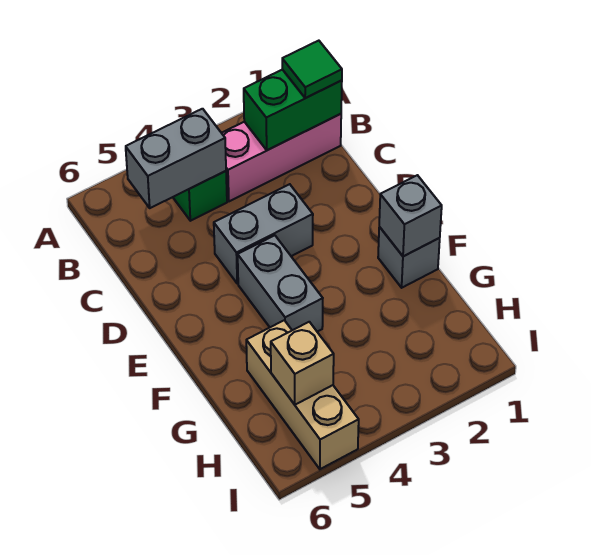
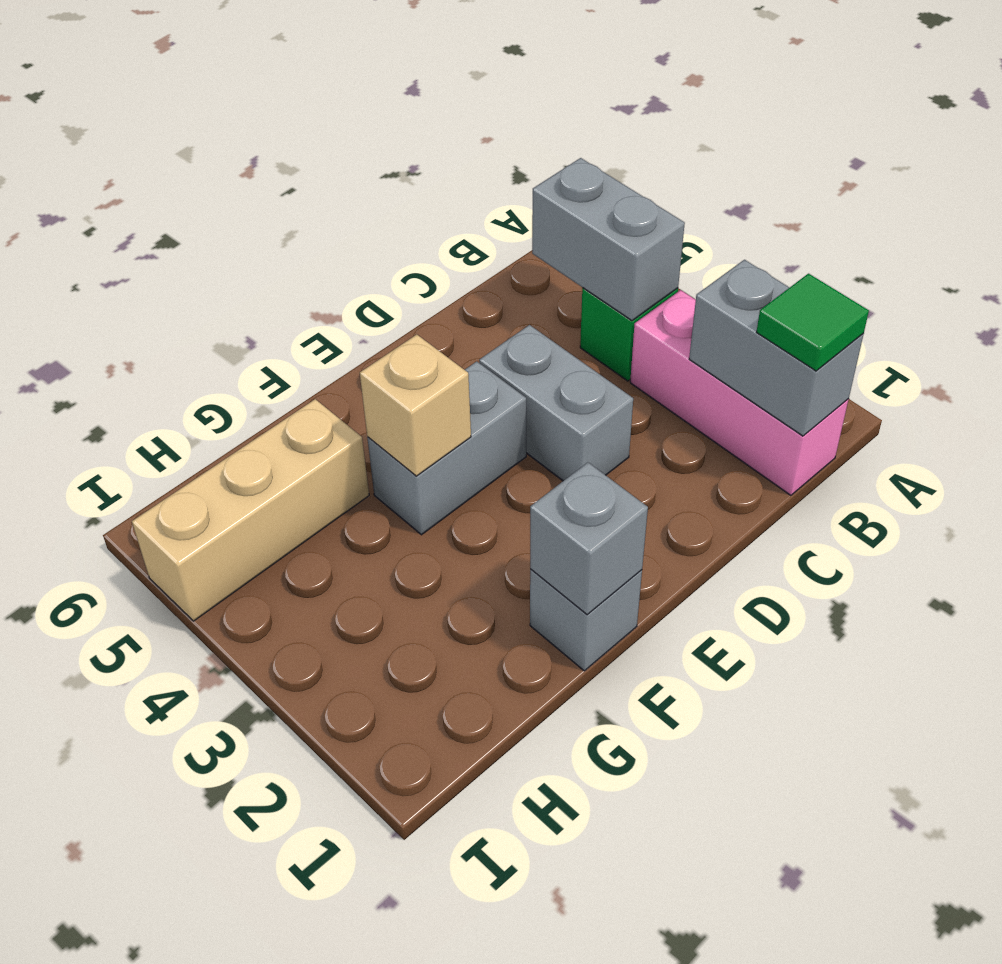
green 1x2 brick [244,70,342,150] -> grey 1x2 brick [689,260,864,436]
tan 1x1 brick [271,322,334,405] -> tan 1x1 brick moved to [360,335,471,476]

